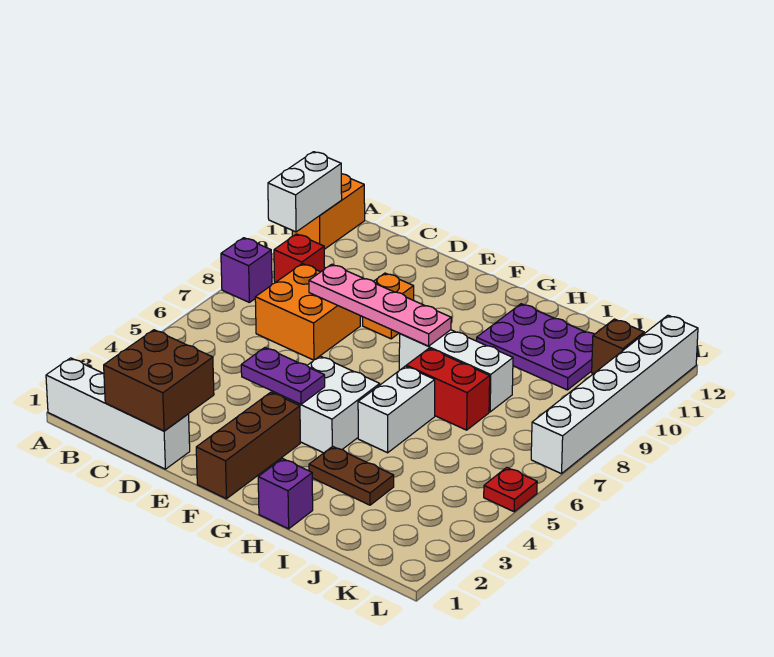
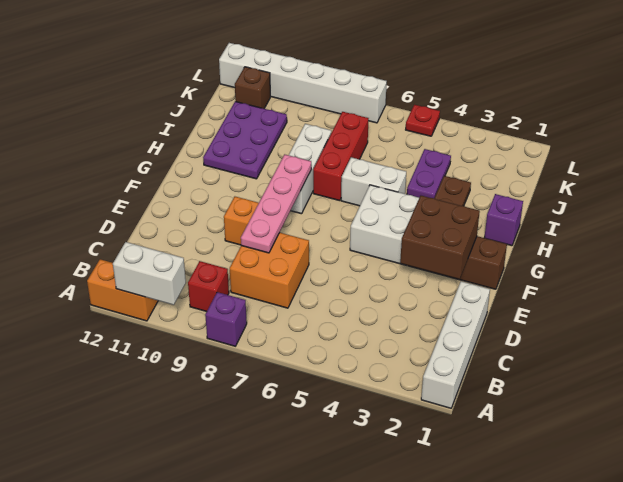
brown 2x2 brick [104,330,214,431] -> brown 2x2 brick moved to [400,196,480,279]
purple 1x2 plate [241,348,325,404] -> purple 1x2 plate moved to [407,149,451,198]
red 1x2 brick [406,348,490,430] -> red 1x3 brick [313,112,369,201]

